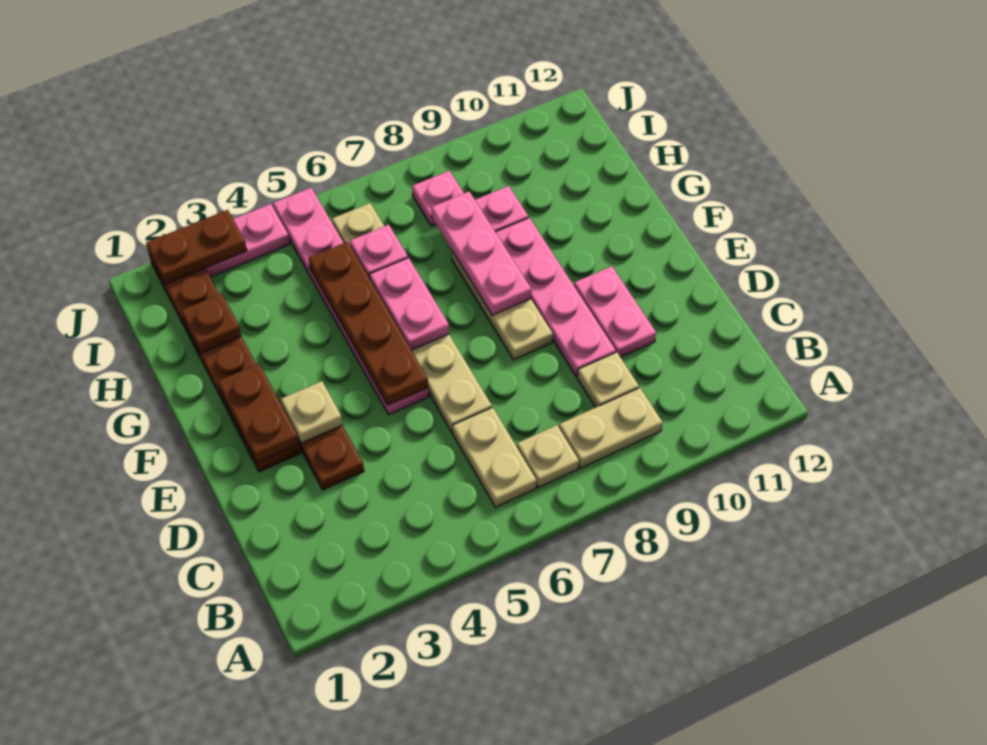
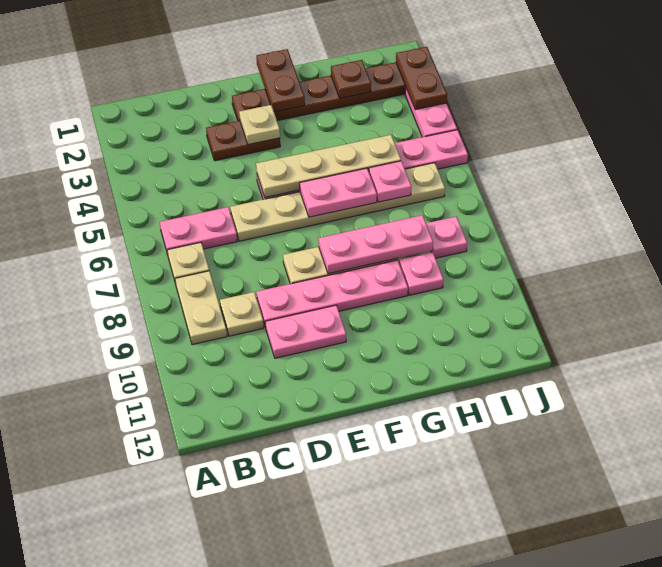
tan 1x2 plate [453,407,536,507] -> pink 1x2 plate [160,207,237,255]
brown 1x2 plate [218,364,299,463] -> brown 1x2 plate turned to [256,49,305,112]
brown 1x4 plate [308,242,428,405] -> tan 1x4 plate [256,135,401,197]

